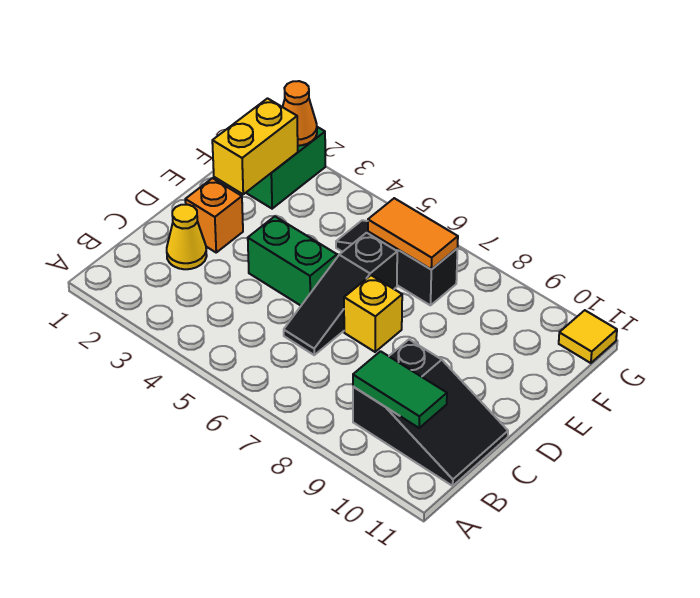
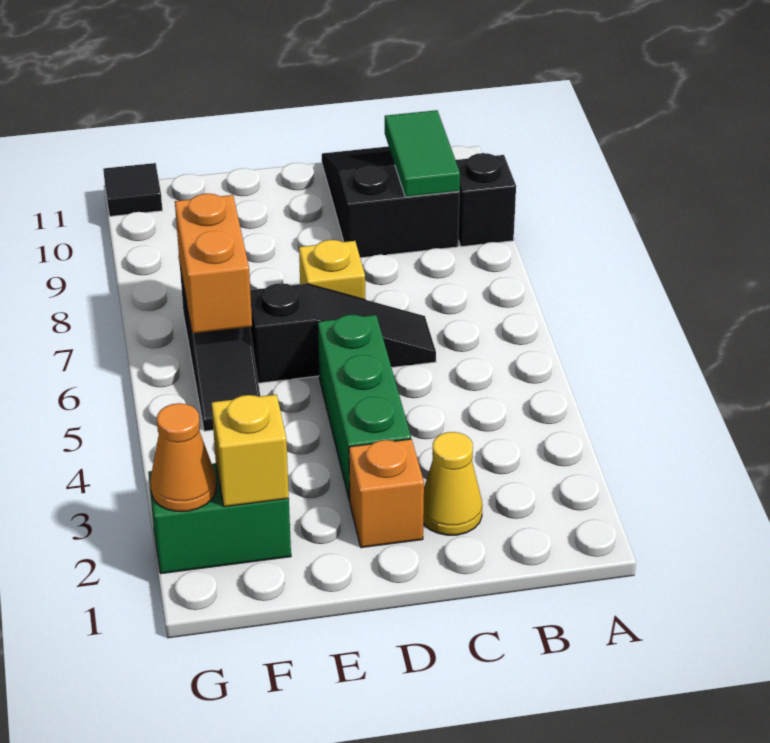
none -> black 1x1 brick [456,153,516,247]
green 1x2 brick [248,216,337,306] -> green 1x3 brick [318,315,411,502]
yellow 1x2 brick [212,98,298,194] -> yellow 1x1 brick [212,395,289,507]
orange 1x2 tile [368,198,458,270] -> orange 1x2 brick [175,194,252,333]
yellow 1x1 tile [559,310,617,363] -> black 1x1 tile [103,163,162,216]

